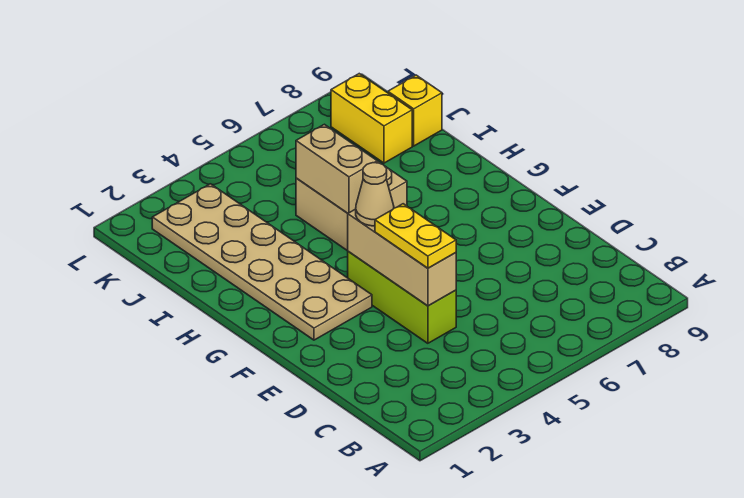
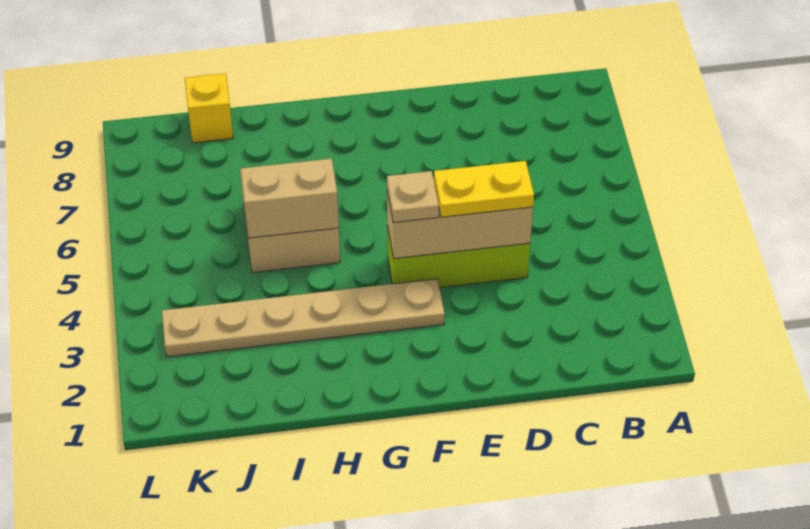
tan 2x6 plate [152,184,372,340] -> tan 1x6 plate [162,279,445,357]
tan 1x1 cone [356,163,394,226] -> tan 1x1 plate [387,171,439,223]
yellow 1x2 brick [331,74,412,163] -> none

